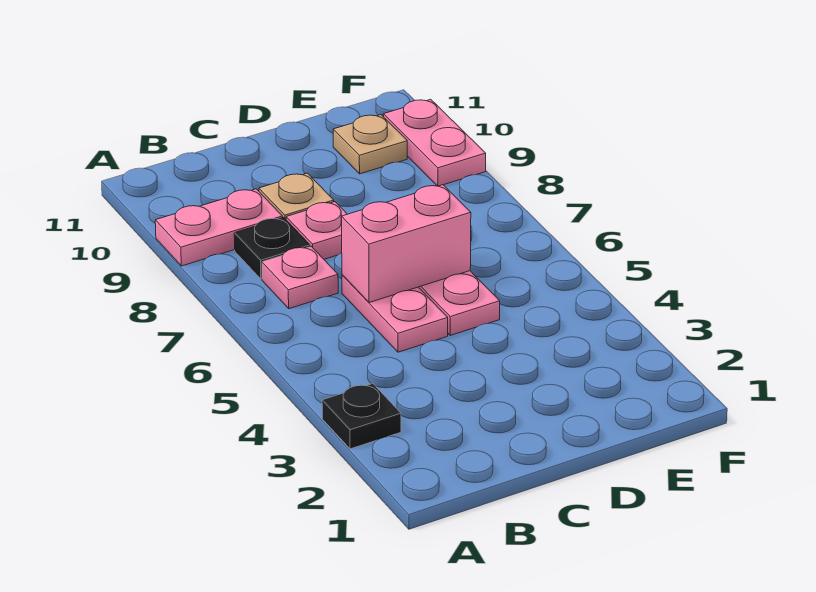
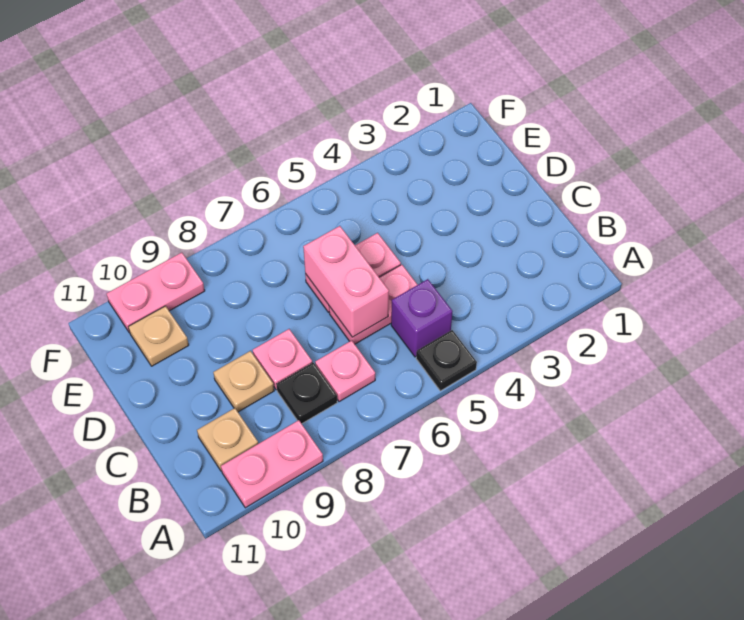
black 1x1 plate [322,384,401,449] -> black 1x1 plate moved to [416,330,477,391]
pink 1x2 plate [155,189,282,266] -> pink 1x2 plate turned to [221,420,323,508]
none -> purple 1x1 brick [391,279,453,357]
none -> tan 1x1 plate [197,408,258,471]

